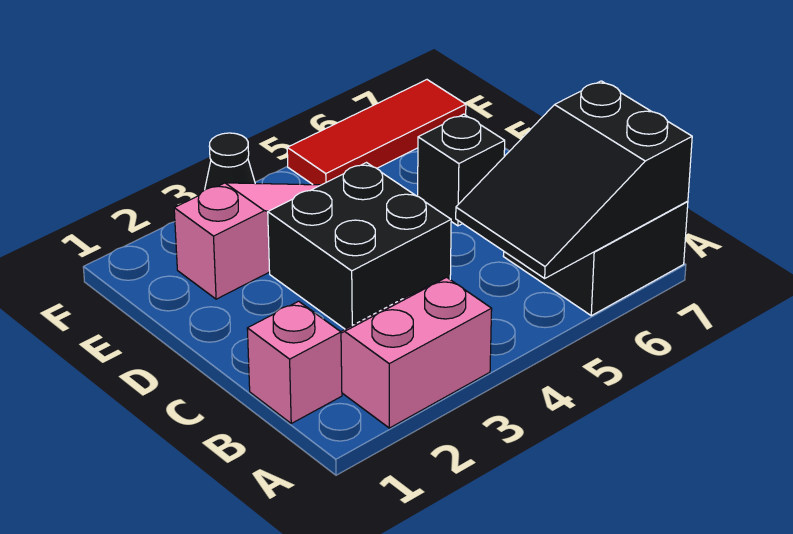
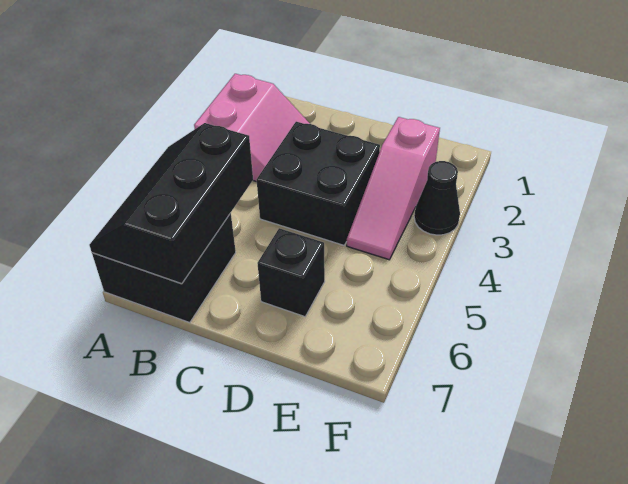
black 2x3 slope [456,81,692,278] -> black 2x3 slope turned to [89,123,253,284]
pink 1x1 brick [247,301,342,423] -> none
red 1x3 tile [287,80,466,185] -> none

